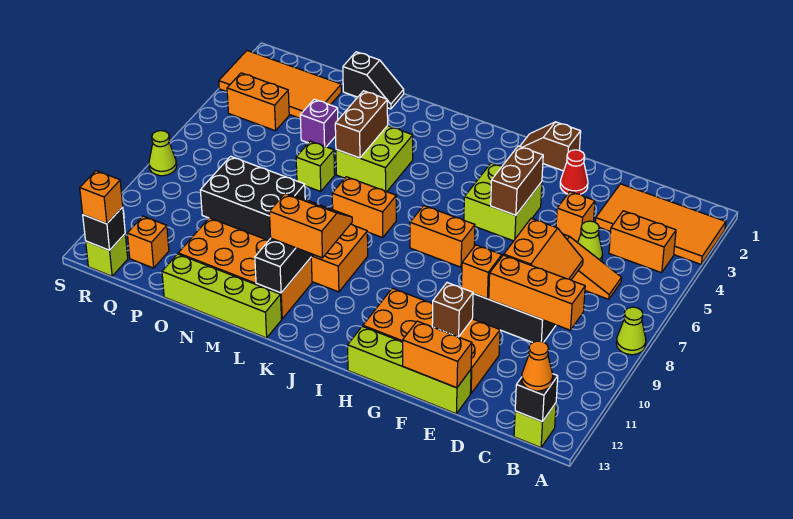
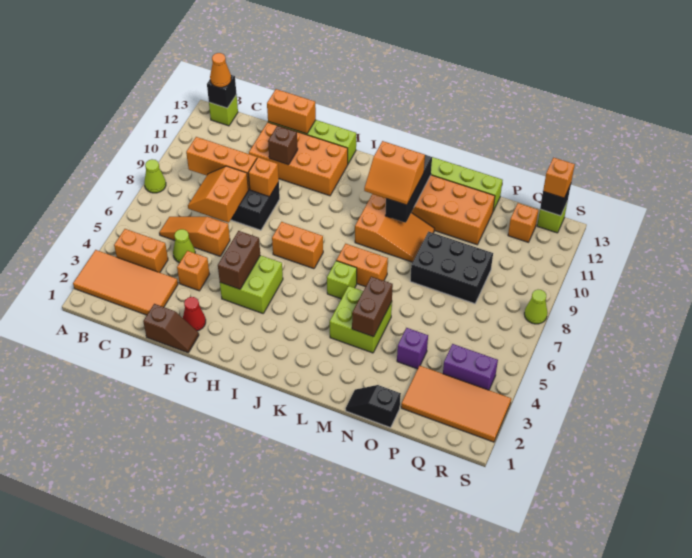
brown 1x2 slope [520,122,581,171] -> brown 1x2 slope moved to [143,304,199,353]
lime 1x1 brick [296,141,335,192] -> lime 1x1 brick moved to [327,261,357,299]
orange 1x2 brick [227,73,289,131] -> purple 1x2 brick [443,344,498,390]

